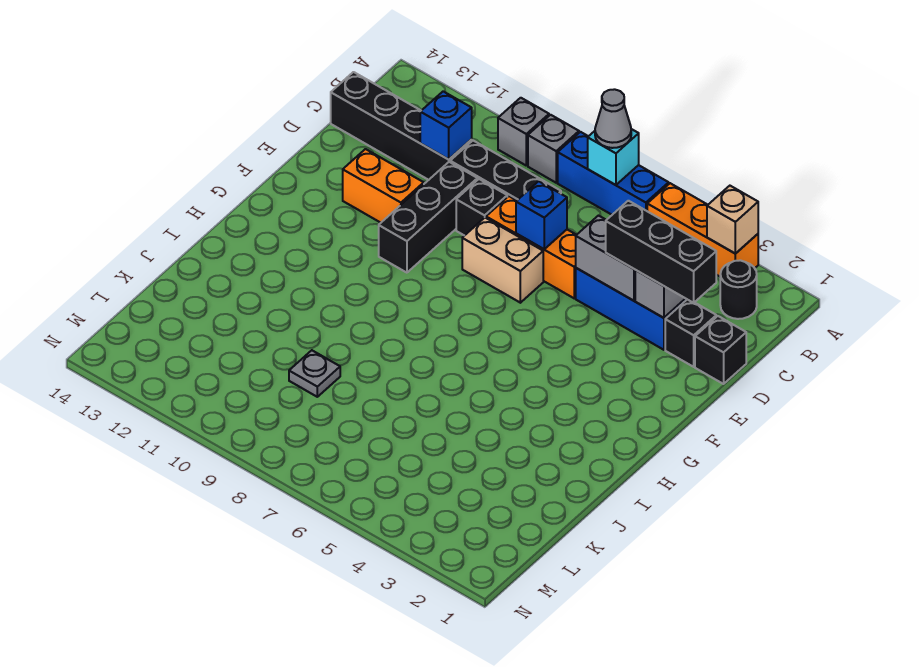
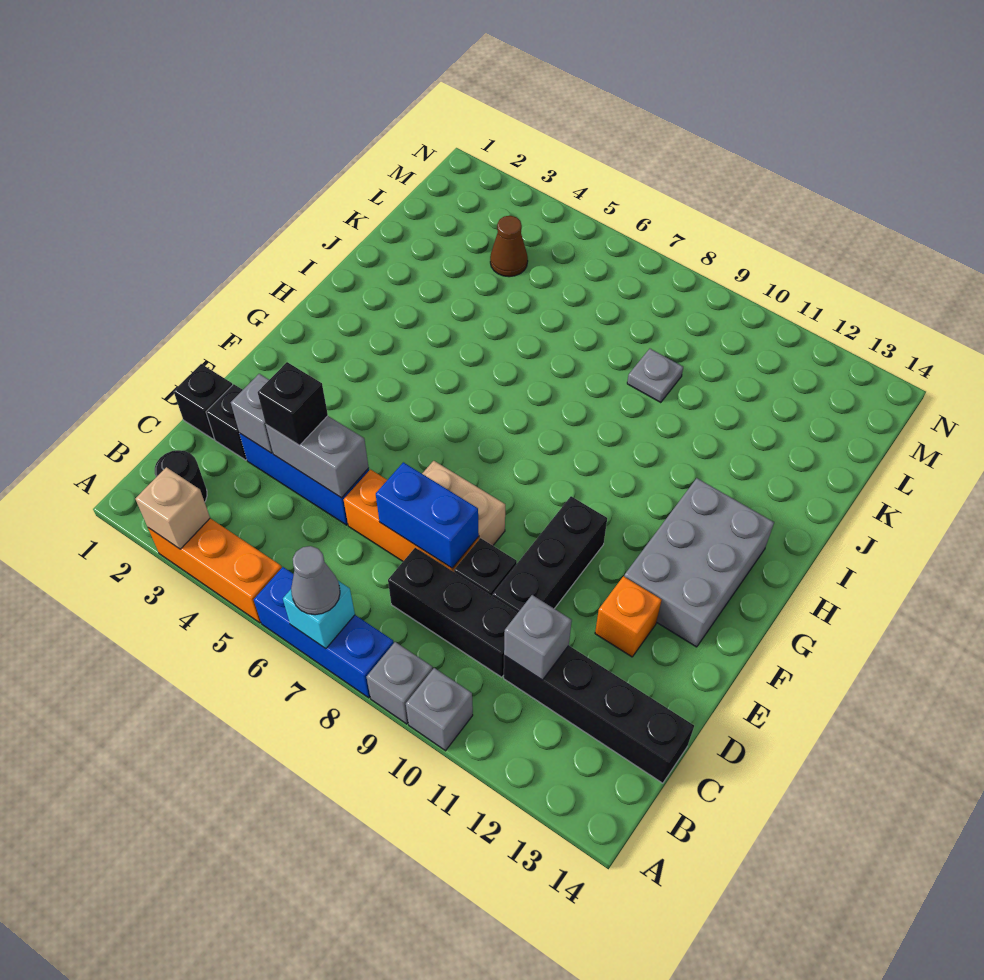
blue 1x1 brick [420,91,472,159] -> grey 1x1 brick [504,595,572,680]
black 1x3 brick [606,201,716,303] -> black 1x1 brick [258,362,328,445]
blue 1x1 brick [516,181,567,249] -> blue 1x2 brick [376,462,479,568]
orange 1x2 brick [343,149,424,223] -> orange 1x1 brick [595,576,662,657]
none -> grey 2x3 brick [624,478,774,647]
none -> brown 1x1 cone [490,216,528,277]

